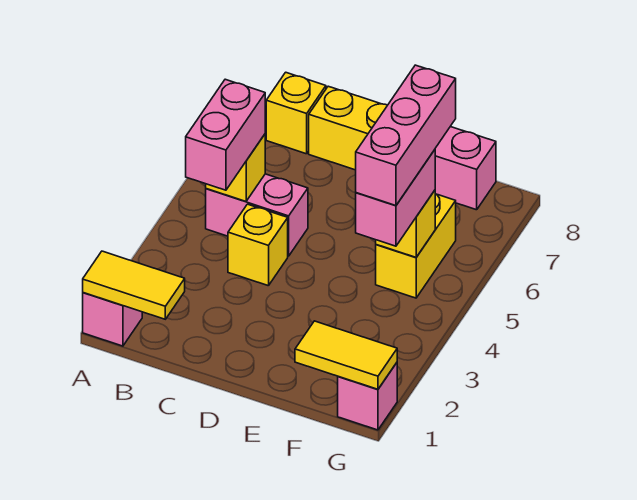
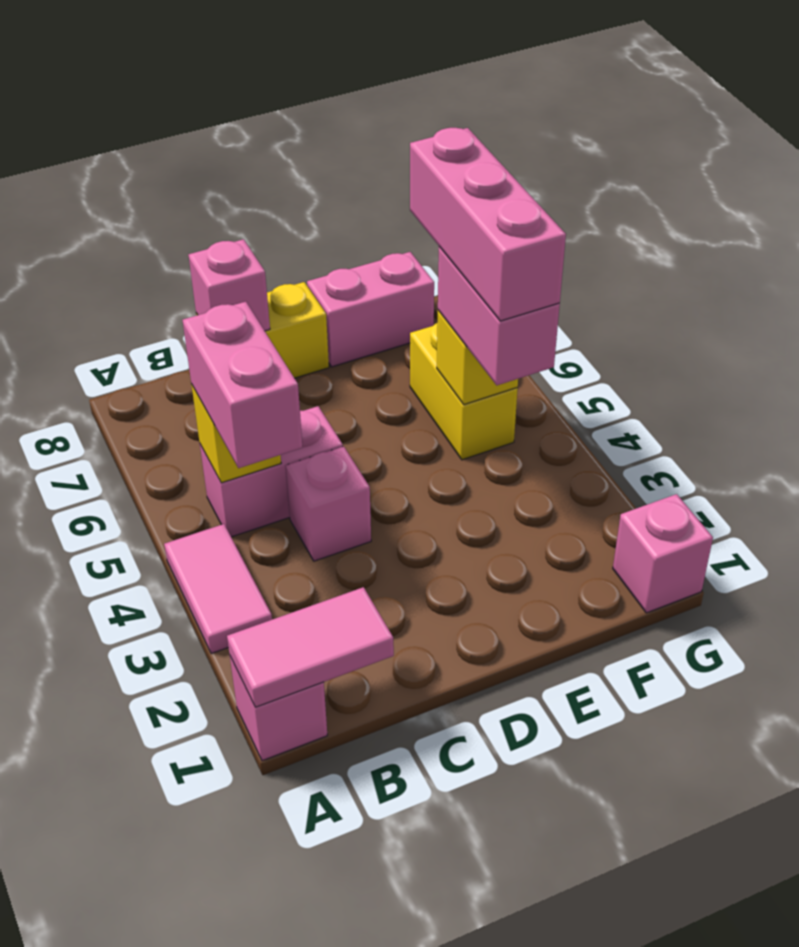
yellow 1x2 tile [83,251,185,319] -> pink 1x2 tile [227,587,394,707]
none -> pink 1x2 tile [164,524,272,654]
yellow 1x1 brick [266,72,326,154] -> none
yellow 1x1 brick [228,204,288,286] -> pink 1x1 brick [286,446,371,561]
none -> pink 1x1 brick [189,239,270,331]
yellow 1x2 tile [295,321,397,389] -> none

